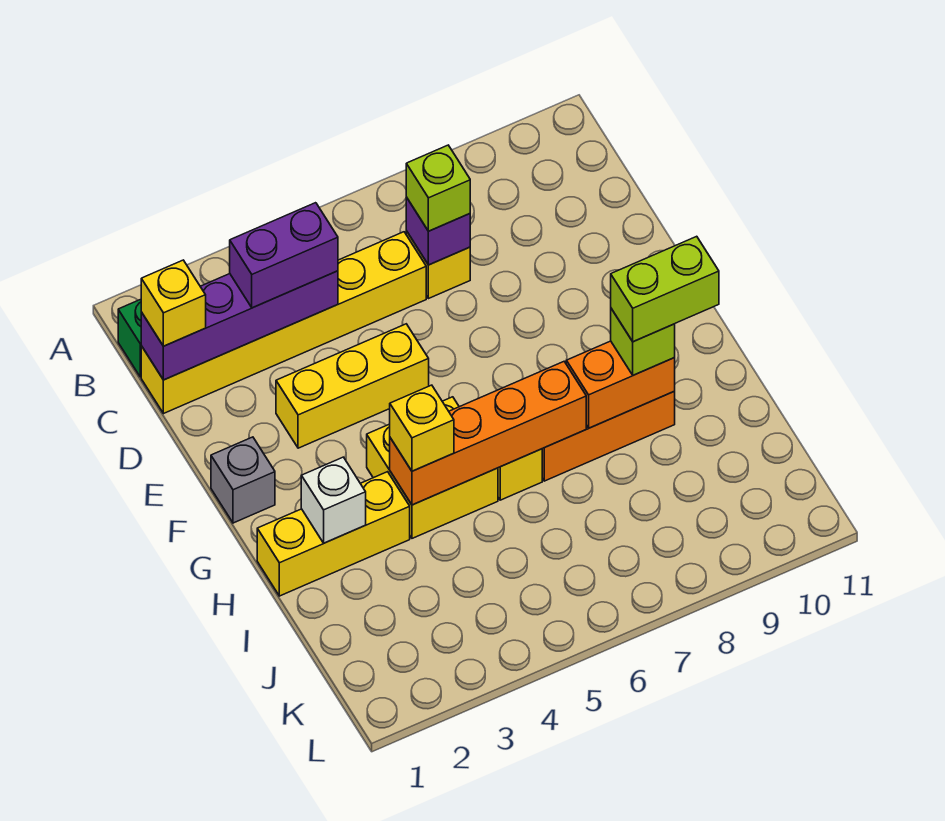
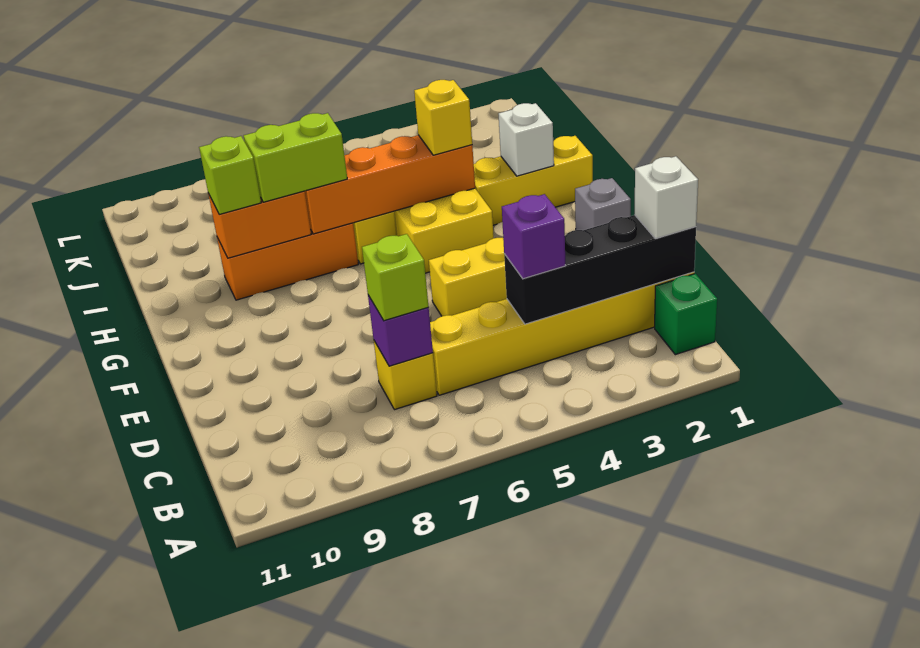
purple 1x4 brick [141,271,338,380] -> black 1x4 brick [504,215,696,324]
yellow 1x1 brick [141,260,206,346] -> white 1x1 brick [635,156,698,239]
purple 1x2 brick [230,203,338,308] -> purple 1x1 brick [502,194,566,279]
lime 1x2 brick [611,236,719,342] -> lime 1x2 brick moved to [244,113,347,202]

